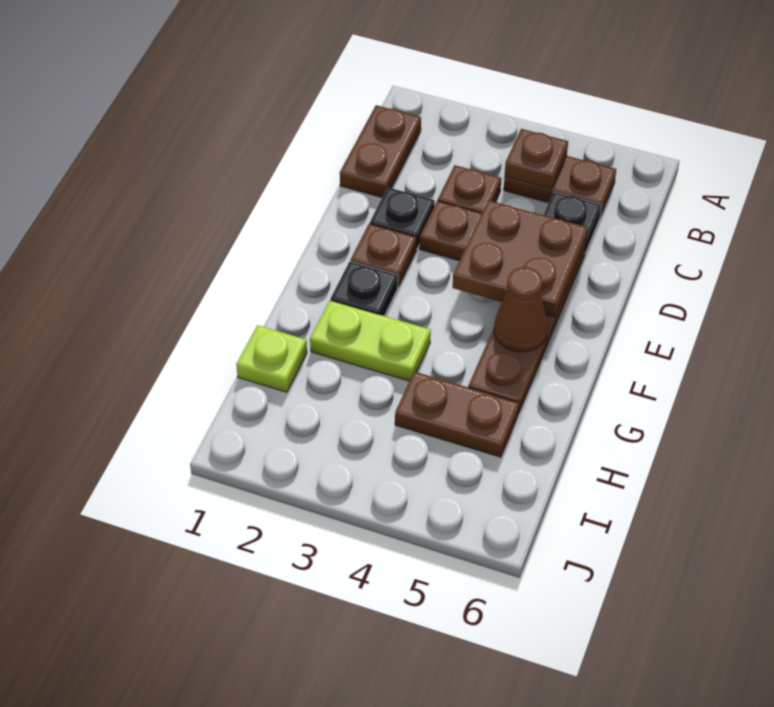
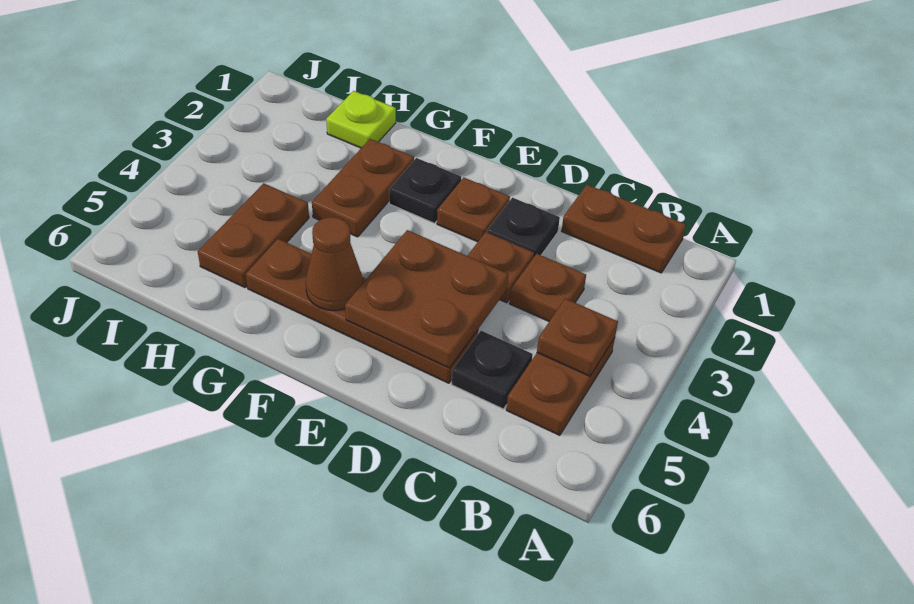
lime 1x2 plate [310,300,431,381] -> brown 1x2 plate [312,139,414,237]

